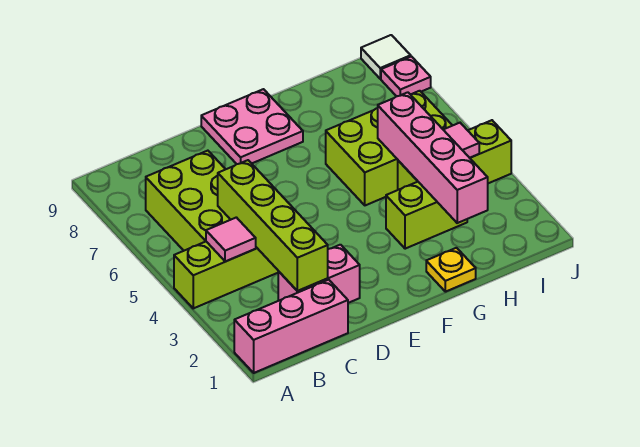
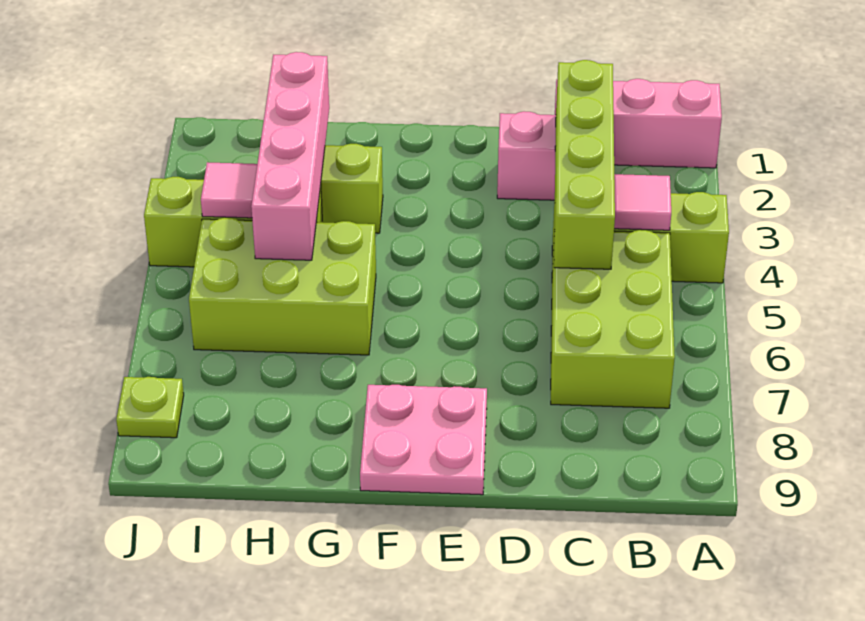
yellow 1x1 plate [426,248,476,292] -> none
pink 1x1 plate [381,56,431,96] -> lime 1x1 plate [116,377,184,438]
white 1x1 tile [361,35,411,79] -> none

